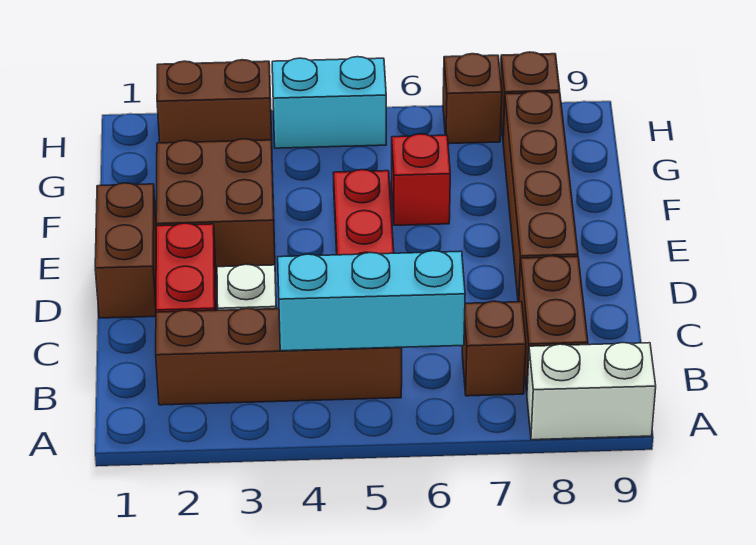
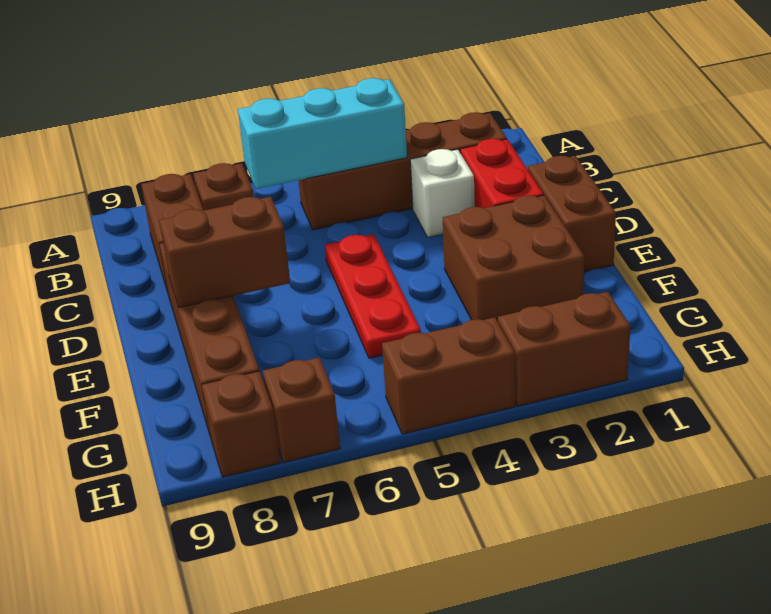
white 1x2 brick [527,343,656,440] -> none
none -> brown 1x2 brick [159,197,290,307]
red 1x1 brick [391,134,450,225] -> none
cyan 1x2 brick [272,57,386,148] -> brown 1x2 brick [382,317,515,434]

